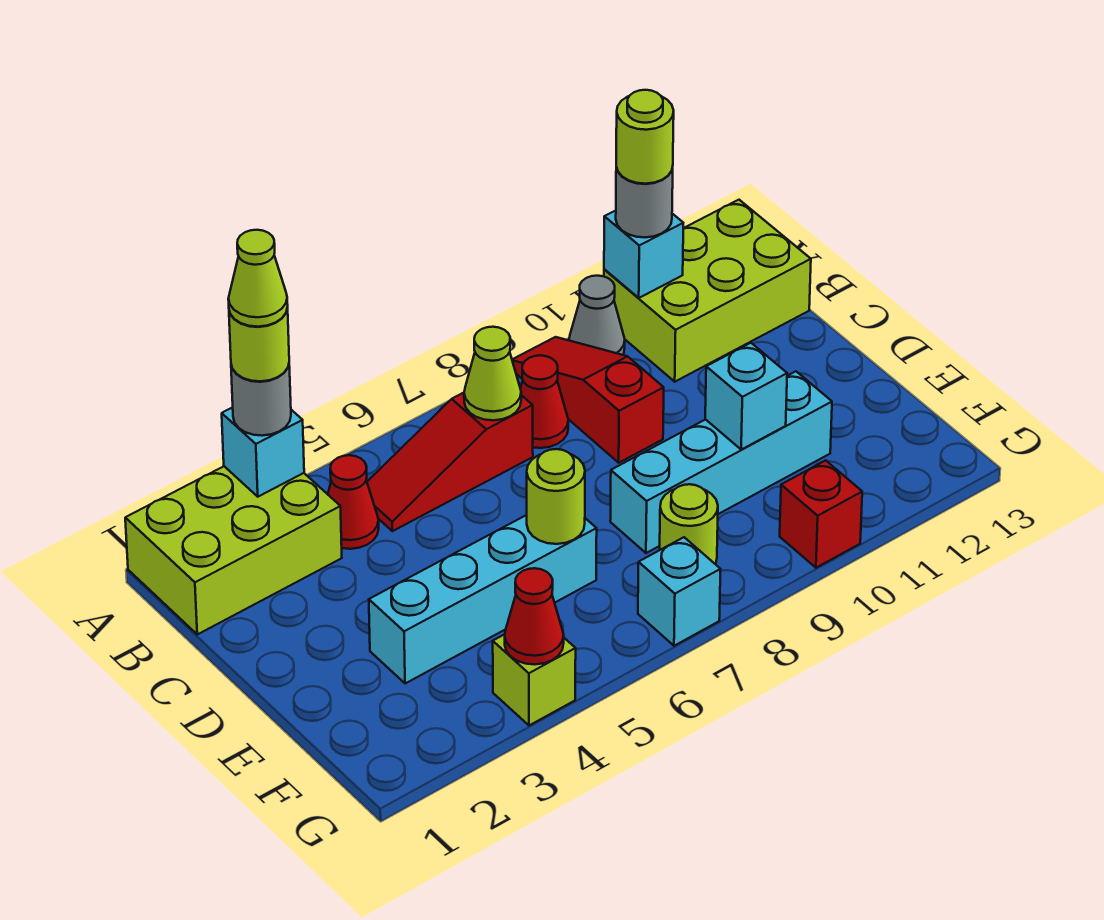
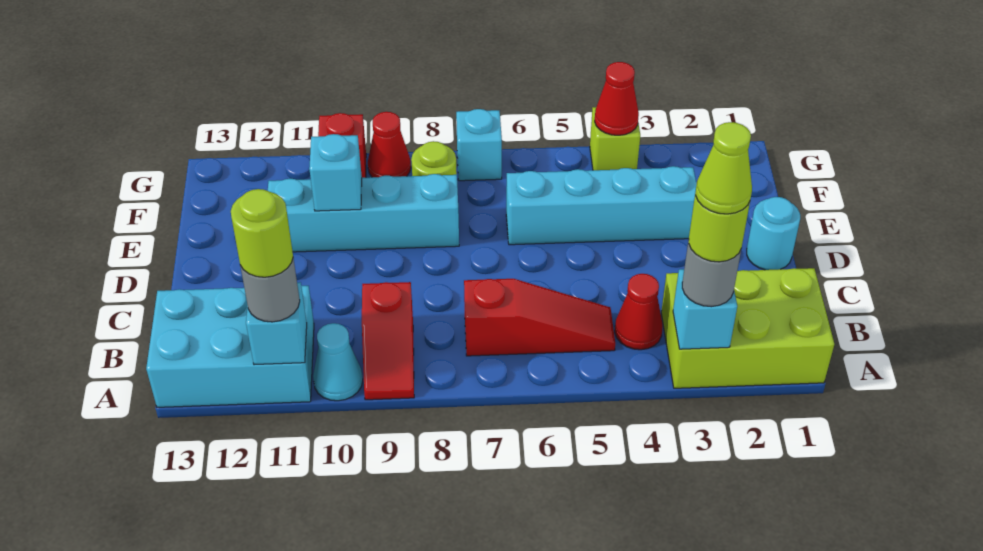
red 1x3 slope [512,337,664,463] -> red 1x2 slope [362,282,414,400]
grey 1x1 cone [569,276,625,355] -> cyan 1x1 cone [313,323,363,401]
lime 2x3 brick [604,200,811,382] -> cyan 2x3 brick [146,286,314,407]
lime 1x1 cone [464,327,521,420] -> none
red 1x1 cone [520,355,568,448] -> red 1x1 cone moved to [368,112,411,177]
none -> cyan 1x1 round brick [747,197,800,270]
lime 1x1 round brick [527,449,585,544] -> none

